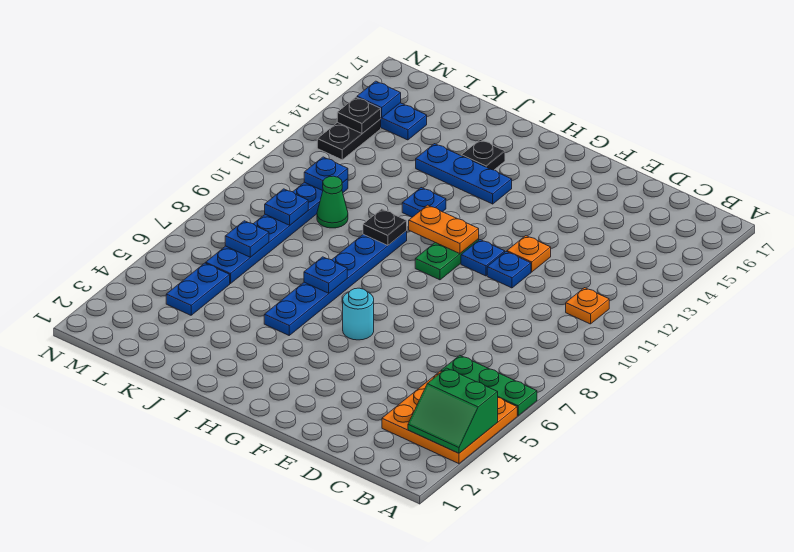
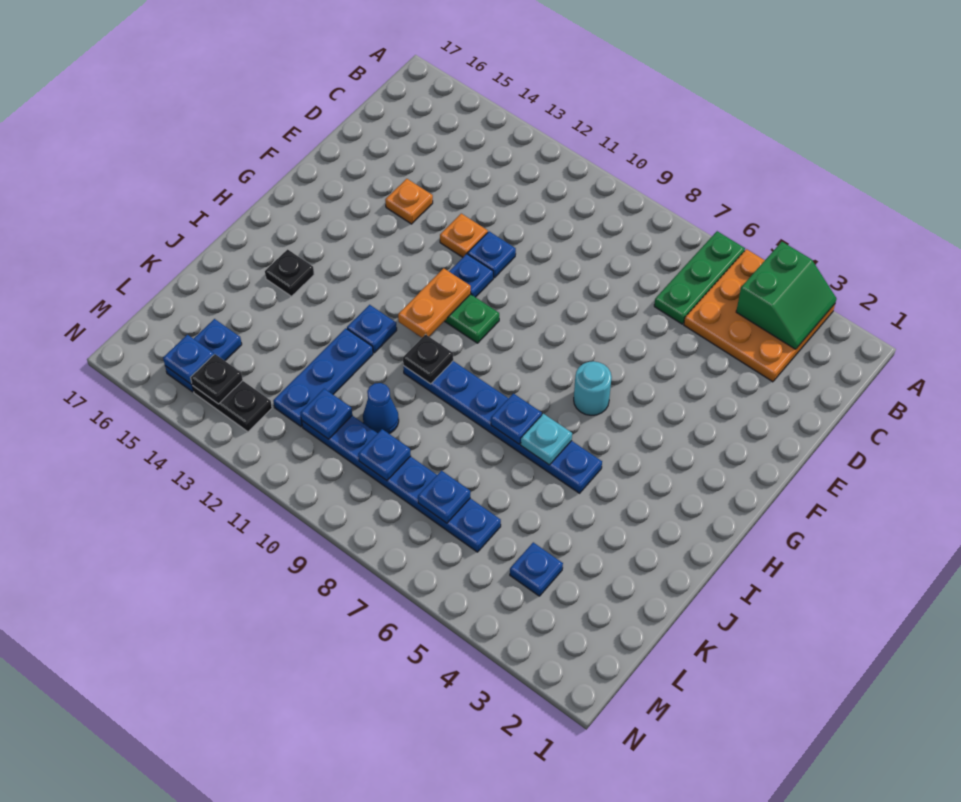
orange 1x1 plate [566,288,609,324] -> orange 1x1 plate moved to [385,179,433,224]
blue 1x3 plate [416,144,512,204] -> blue 1x3 plate moved to [273,328,373,427]
none -> cyan 1x1 plate [521,414,572,465]
green 1x1 cone [317,176,348,228] -> blue 1x1 cone [363,383,399,434]
blue 1x2 plate [166,263,230,315] -> blue 1x1 plate [510,542,563,596]

